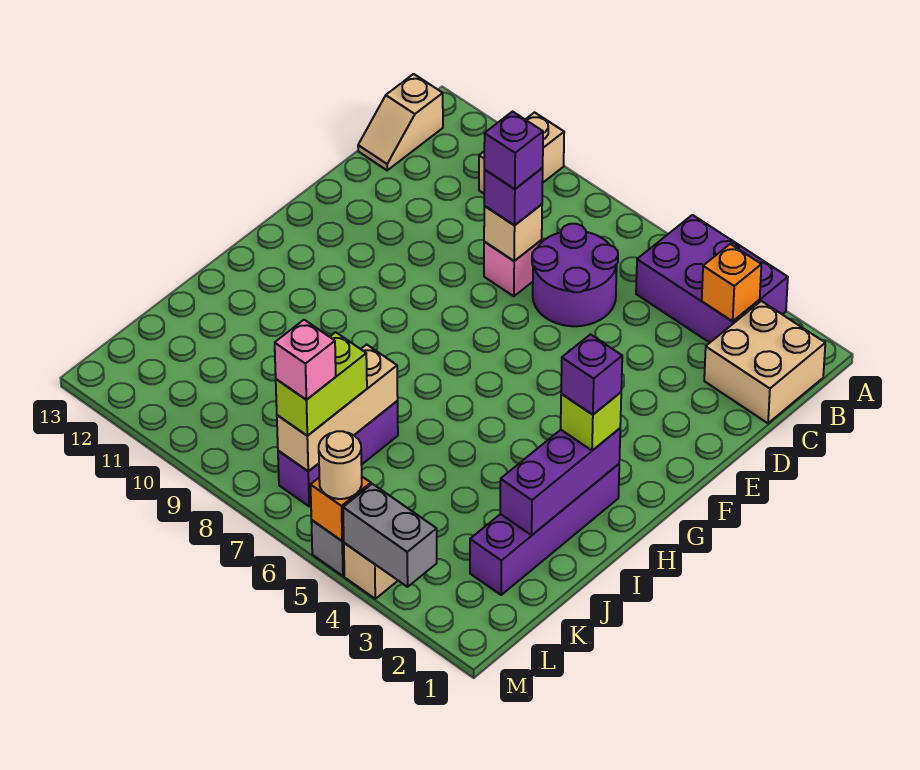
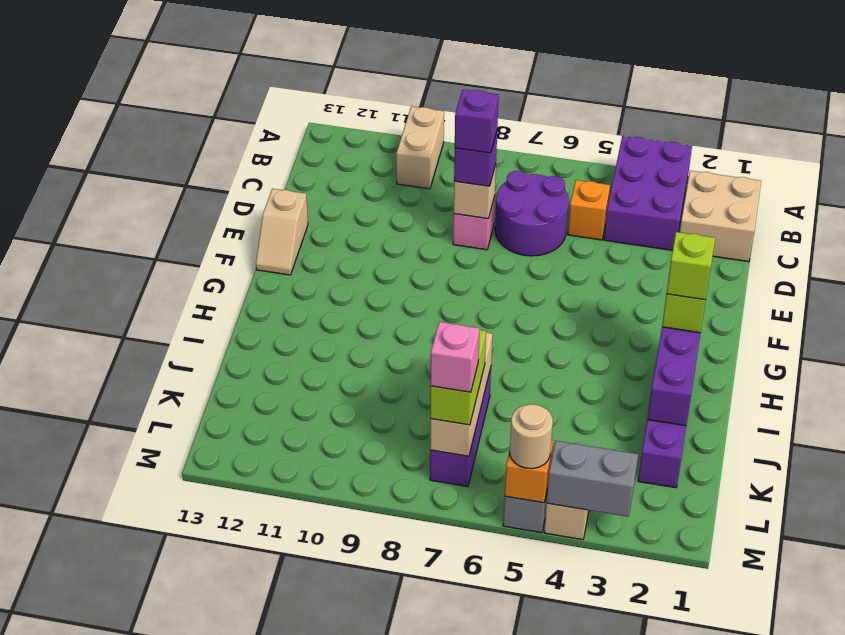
purple 2x3 brick [636,215,788,343] -> purple 2x3 brick turned to [604,136,692,250]
orange 1x1 brick [702,244,761,321] -> orange 1x1 brick moved to [568,180,610,240]
tan 1x2 slope [358,74,443,170] -> tan 1x2 slope moved to [256,189,308,275]
purple 1x1 brick [561,334,622,415] -> lime 1x1 brick [667,232,715,300]

